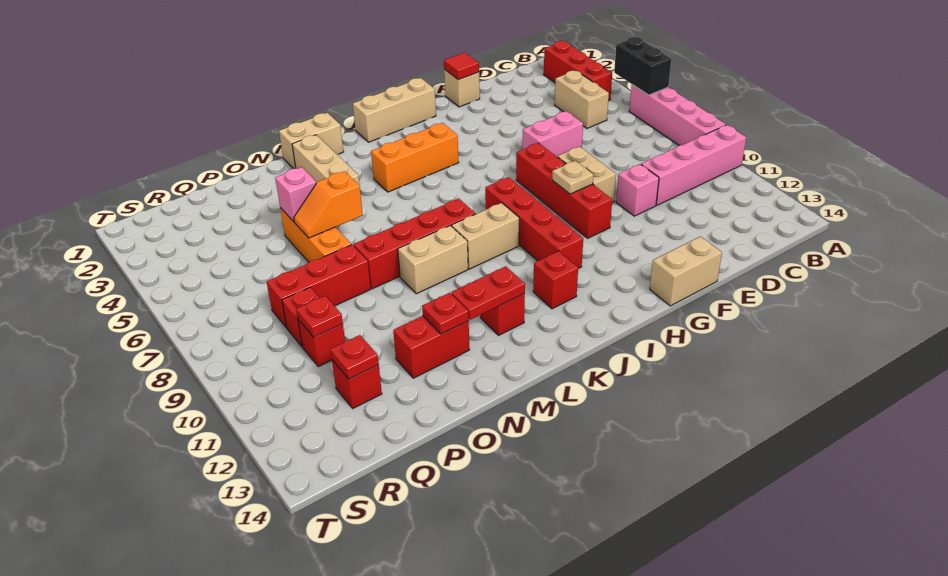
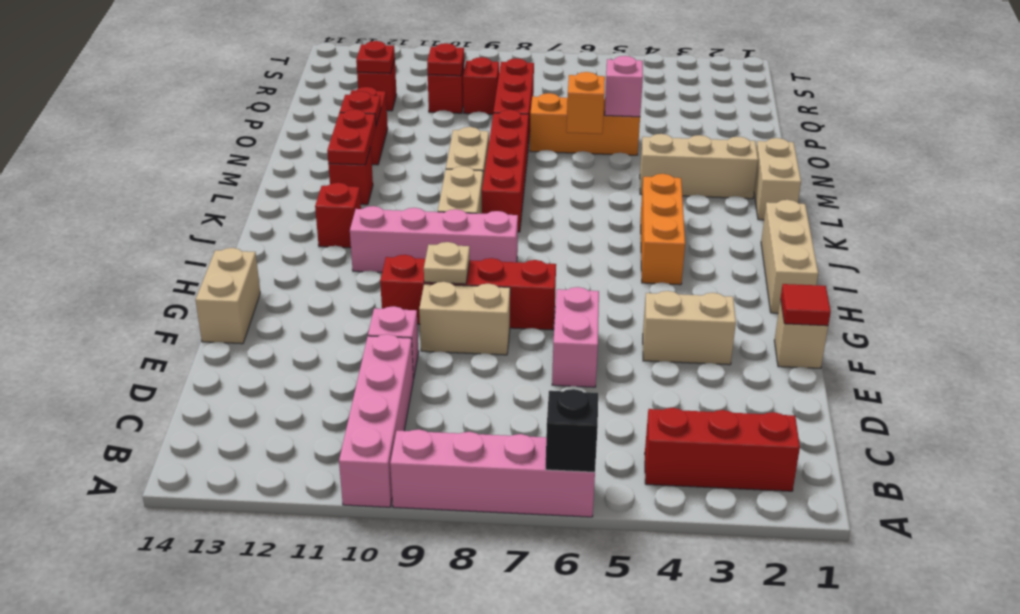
black 1x2 brick [614,37,672,95] -> black 1x1 brick [546,389,598,472]
tan 1x2 brick [555,70,609,128] -> tan 1x2 brick moved to [643,291,736,365]
red 1x4 brick [485,177,583,268] -> pink 1x4 brick [350,206,518,272]

